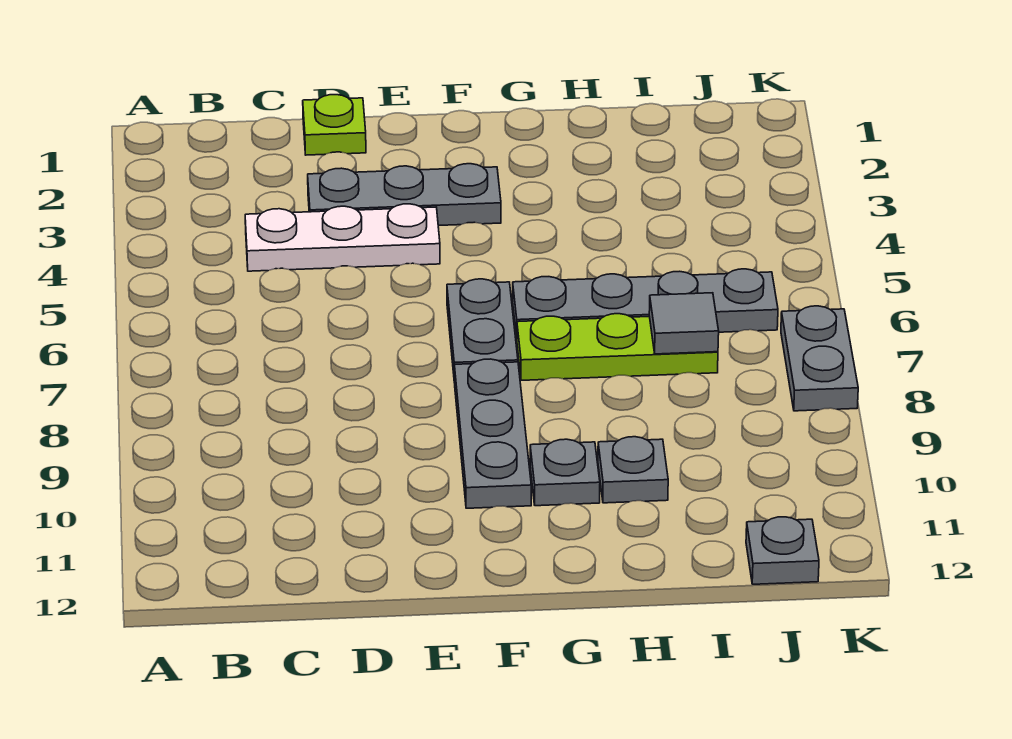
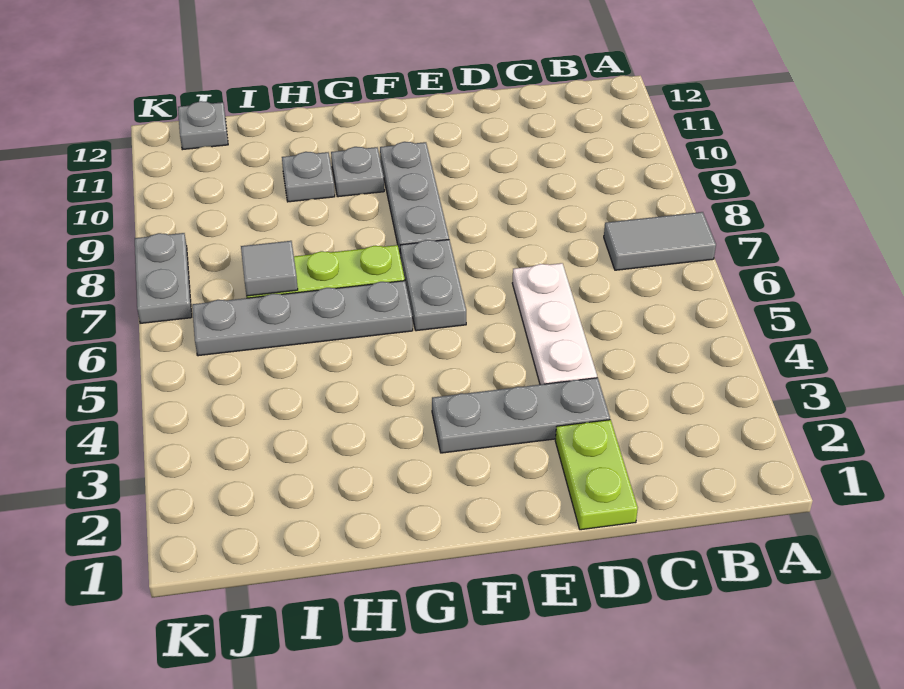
none -> grey 1x2 tile [604,212,716,270]
white 1x3 plate [245,204,440,271] -> white 1x3 plate turned to [512,263,597,385]
lime 1x1 plate [303,95,366,155] -> lime 1x2 plate [555,420,638,530]

